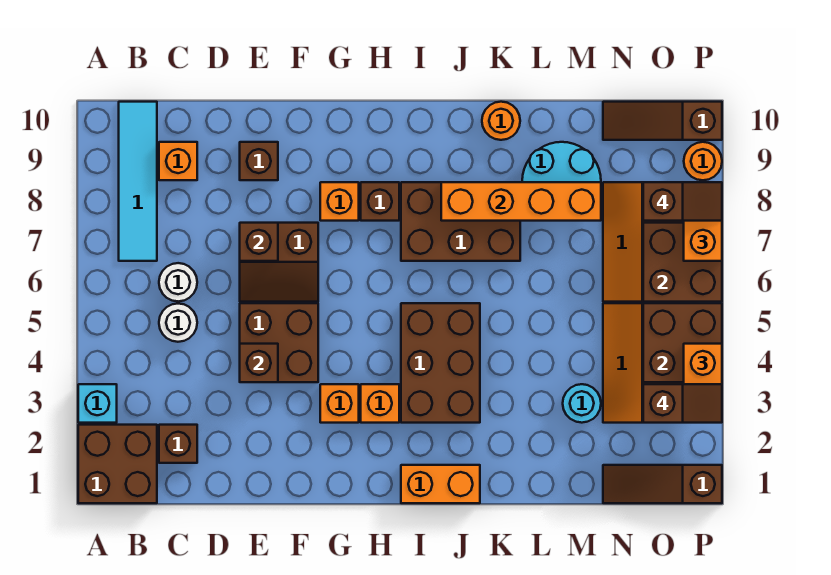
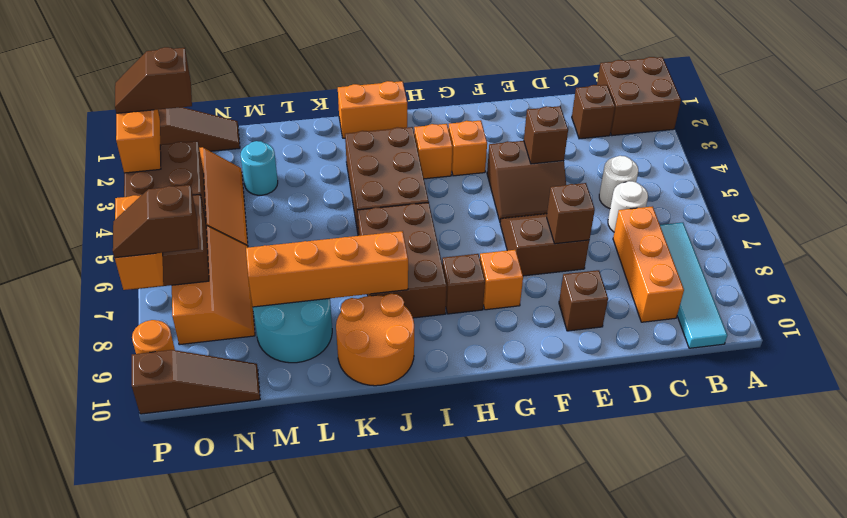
cyan 1x1 brick [78,384,117,423] -> none
orange 1x1 brick [159,142,197,180] -> orange 1x3 brick [613,206,684,322]
brown 2x2 brick [240,303,318,382] -> brown 2x2 slope [487,141,566,221]
brown 2x3 brick [401,182,520,261] -> brown 2x3 brick turned to [357,202,447,318]
orange 1x1 round brick [482,102,520,140] -> orange 2x2 round brick [336,294,414,386]

